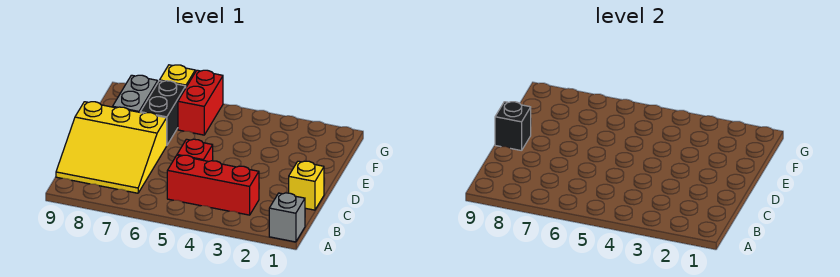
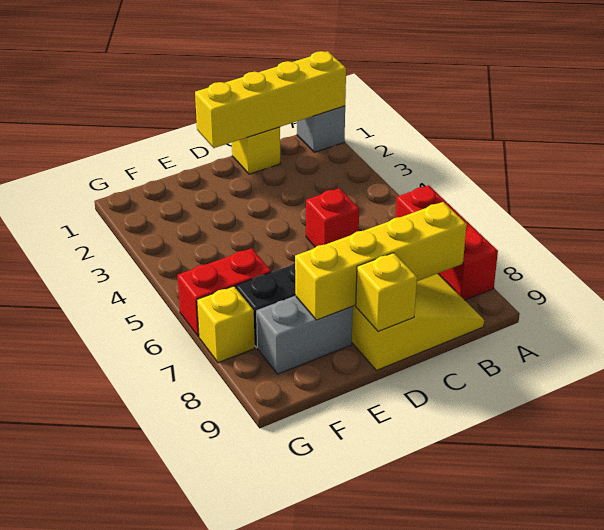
none -> yellow 1x4 brick [195,51,346,148]
red 1x3 brick [167,155,259,215] -> red 1x3 brick moved to [396,185,498,300]
none -> yellow 1x4 brick [295,202,467,320]
black 1x1 brick [495,102,531,151] -> yellow 1x1 brick [356,253,417,332]

